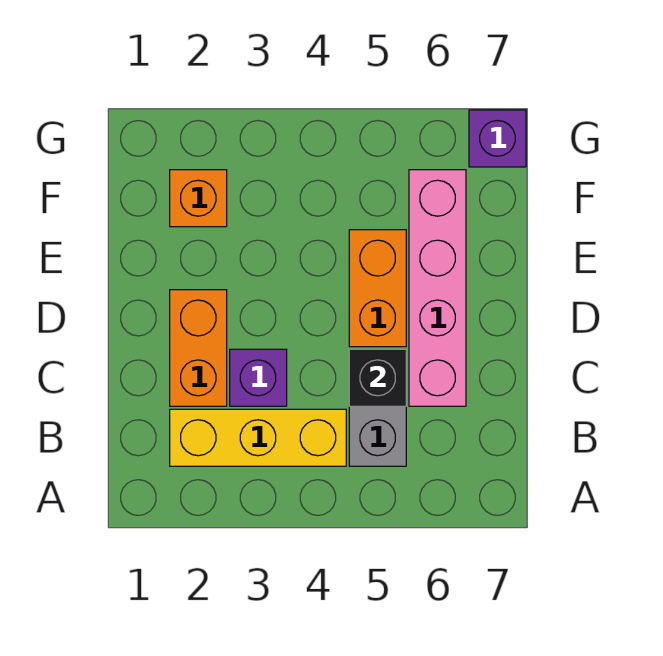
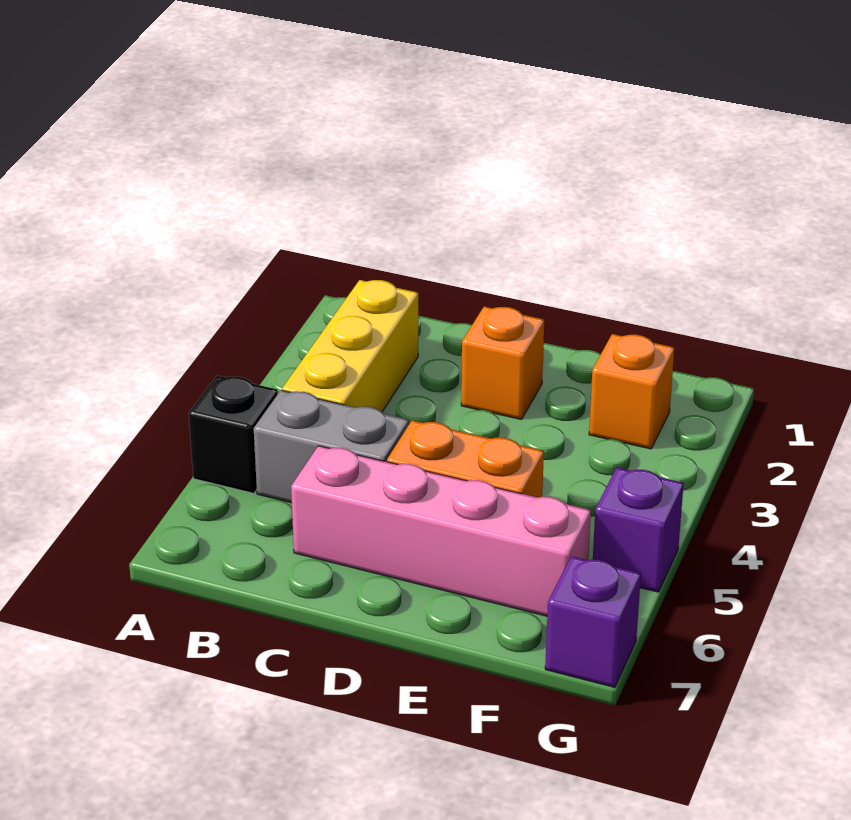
orange 1x2 brick [170,290,227,406] -> orange 1x1 brick [461,307,544,419]
purple 1x1 brick [230,349,287,406] -> purple 1x1 brick moved to [593,468,684,592]
black 1x1 brick [349,349,406,406] -> black 1x1 brick moved to [189,376,278,493]

